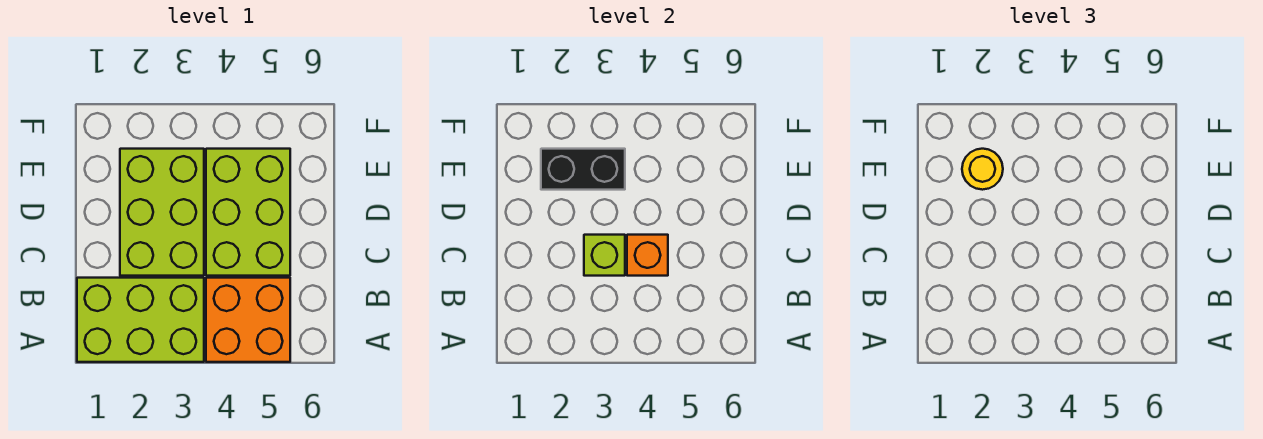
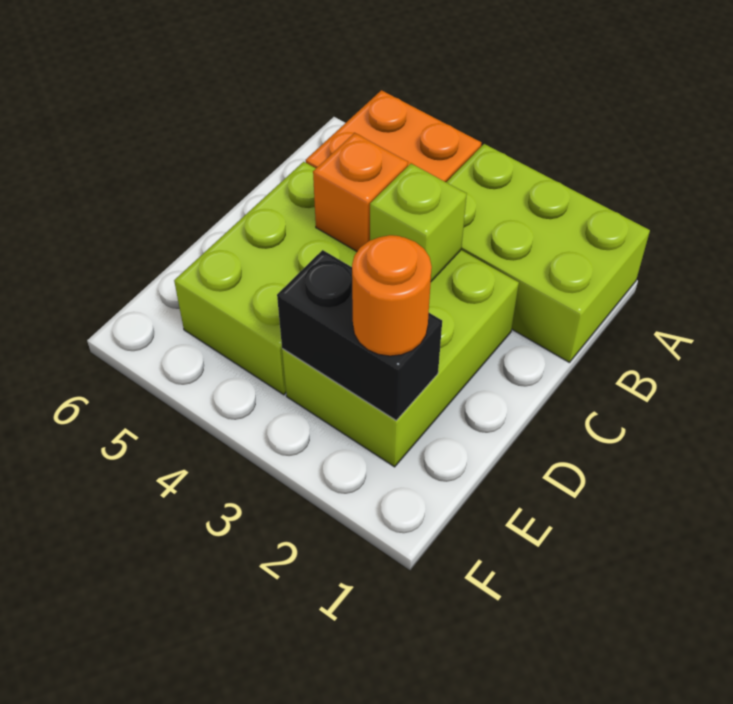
yellow 1x1 round brick [962,149,1003,190] -> orange 1x1 round brick [352,235,432,356]

